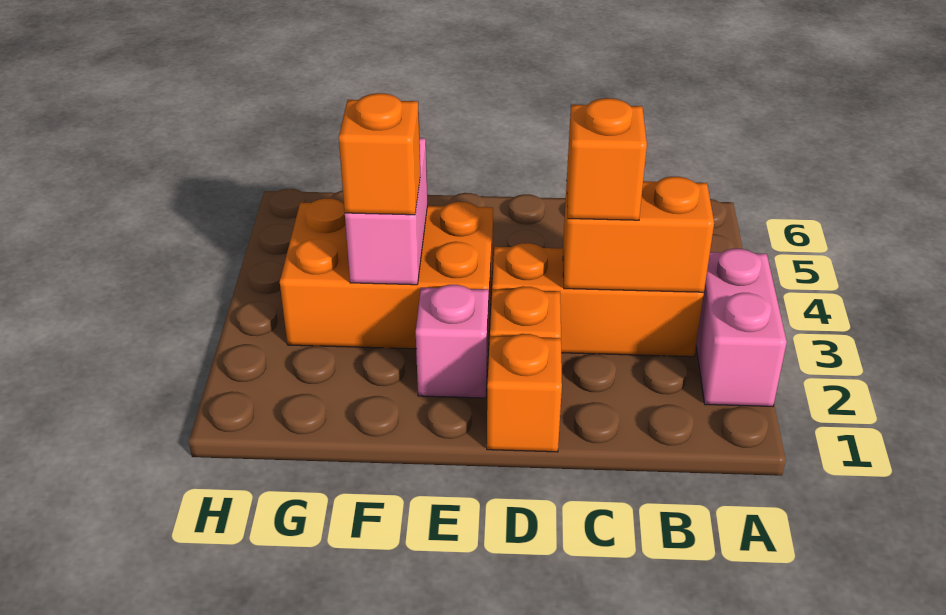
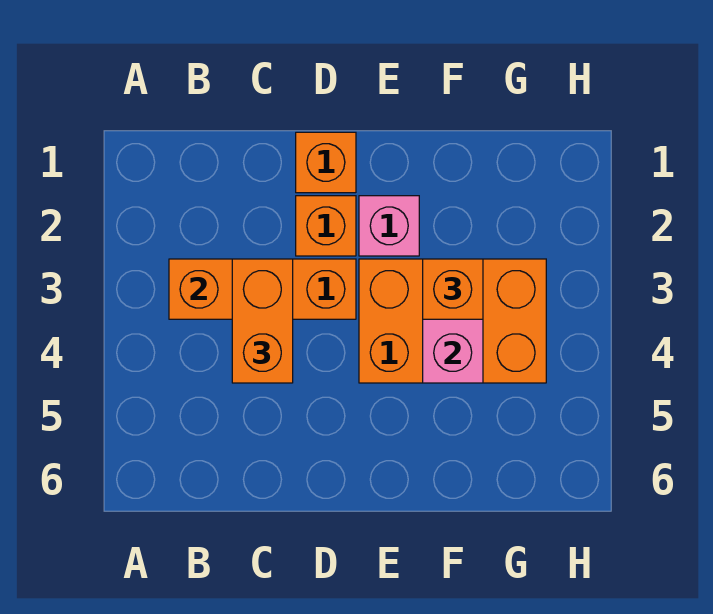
pink 1x2 brick [696,249,787,407] -> none
orange 1x1 brick [567,98,647,220] -> orange 1x2 brick [232,259,293,383]

